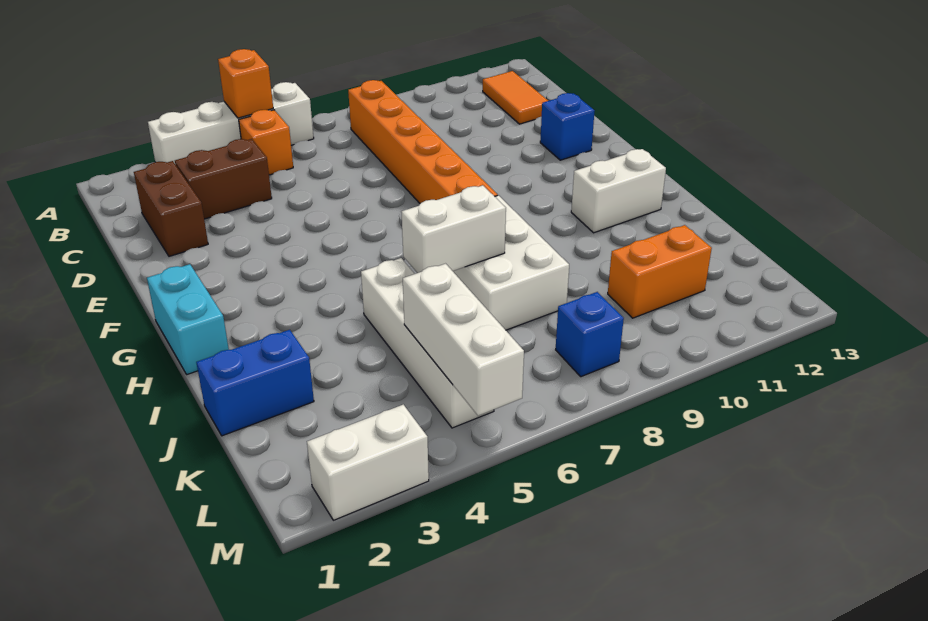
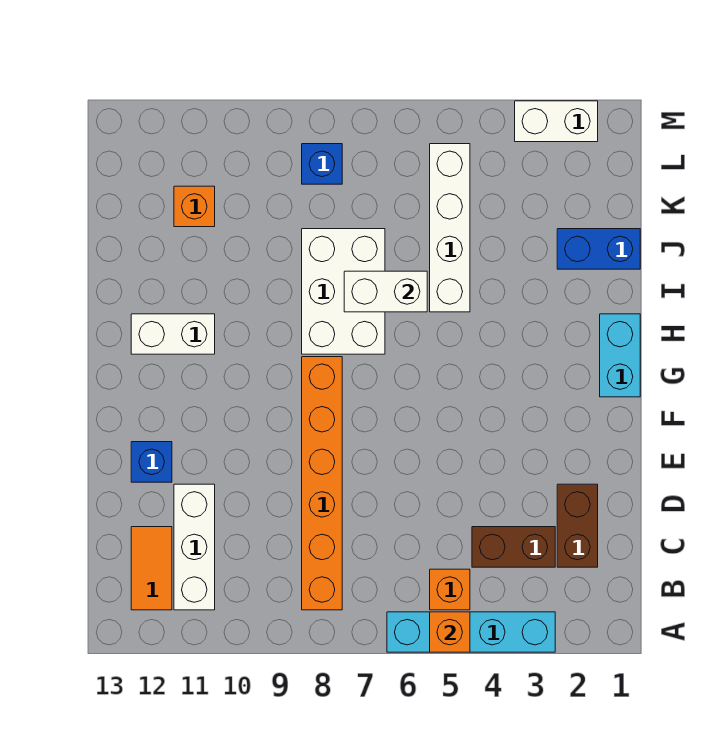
white 1x4 brick [148,82,314,164] -> cyan 1x4 brick [387,612,555,652]
white 1x3 brick [403,264,524,416] -> white 1x3 brick moved to [174,484,215,610]
orange 1x2 brick [608,225,712,318] -> orange 1x1 brick [174,186,215,227]

